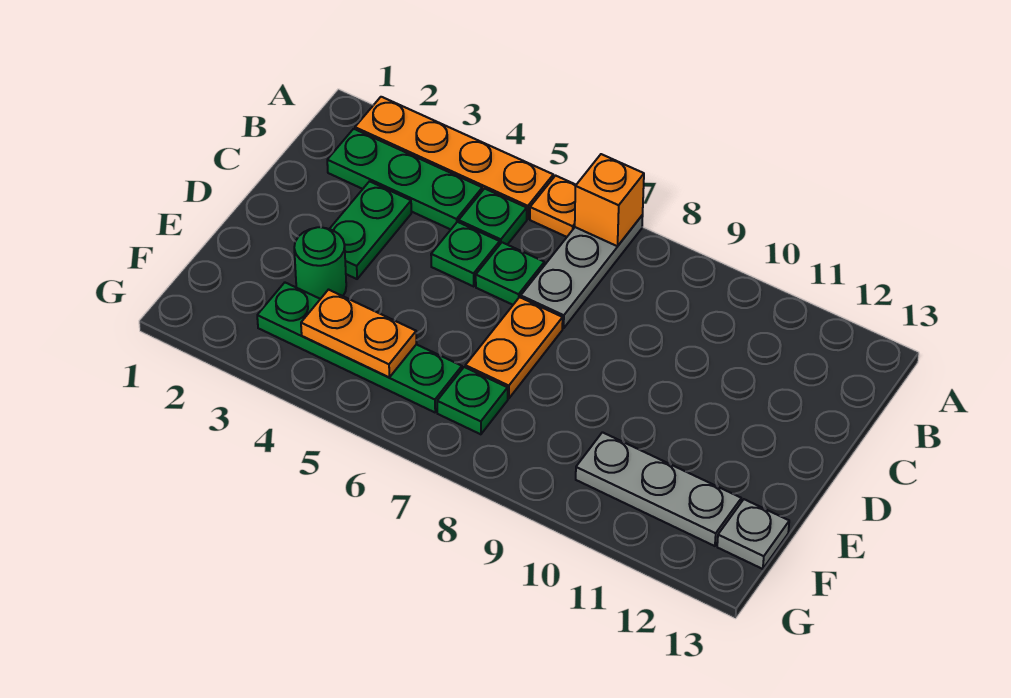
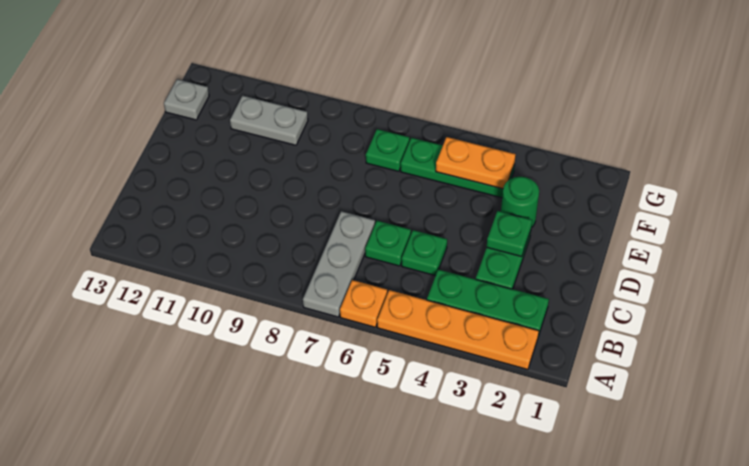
orange 1x1 brick [575,154,644,246] -> none
green 1x1 plate [459,189,527,245] -> green 1x1 plate moved to [487,211,532,257]
orange 1x2 plate [465,297,563,399] -> none
green 1x4 plate [257,283,462,412] -> green 1x3 plate [401,138,515,198]
grey 1x3 plate [576,432,741,546] -> grey 1x2 plate [230,96,308,145]

